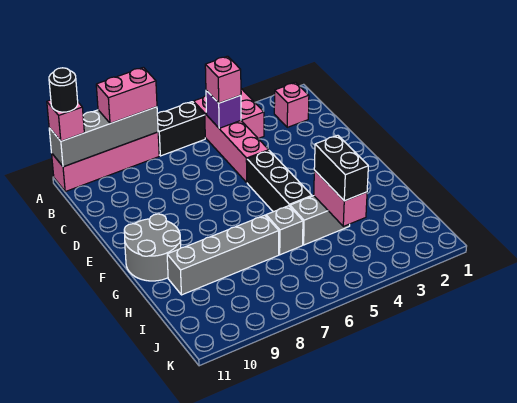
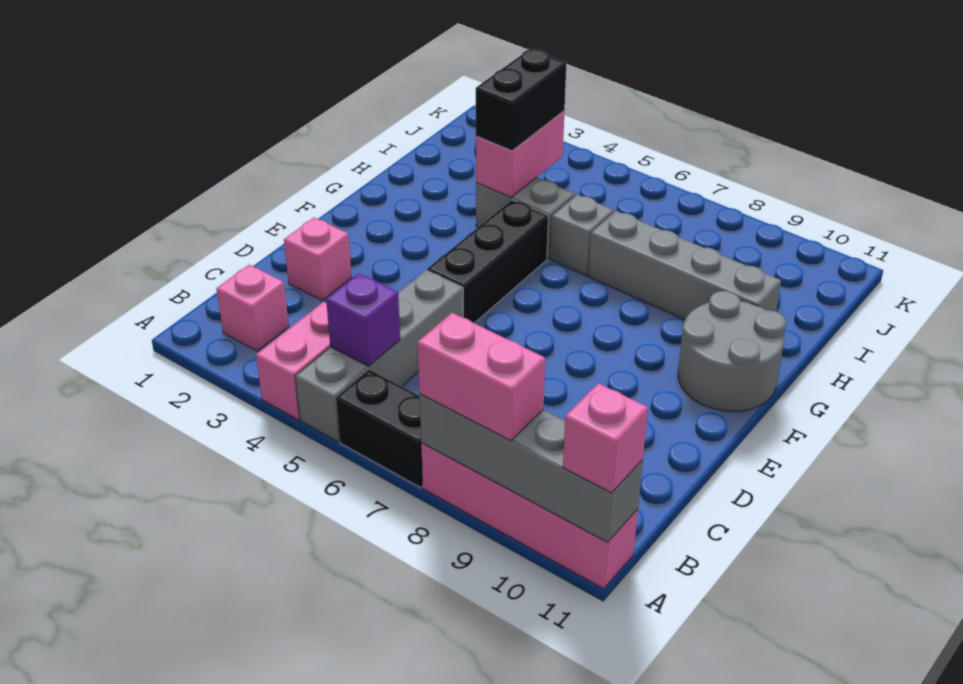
pink 1x4 brick [194,96,269,182] -> grey 1x4 brick [295,270,463,442]
black 1x1 round brick [49,68,78,112] -> none
pink 1x1 brick [205,56,241,103] -> pink 1x1 brick moved to [284,217,352,300]

